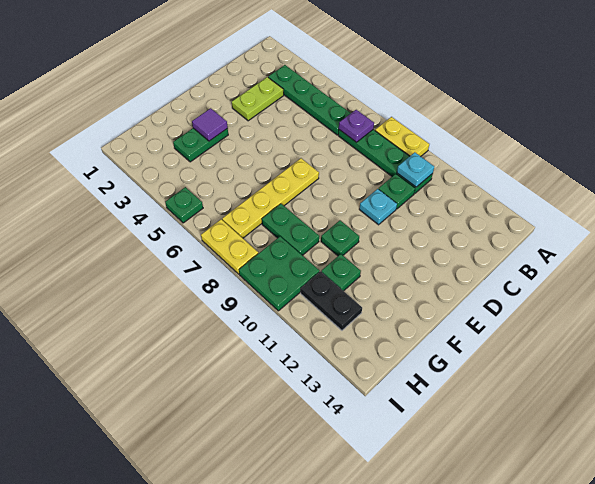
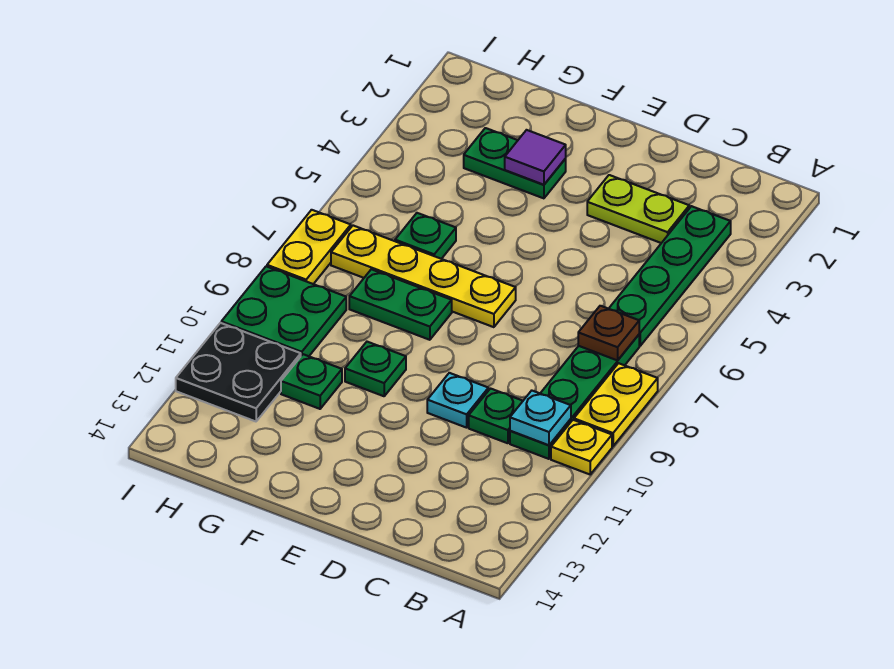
none -> yellow 1x1 plate [551,420,612,474]
purple 1x1 plate [339,110,374,142] -> brown 1x1 plate [578,306,639,360]
green 1x2 plate [262,204,319,255] -> green 1x2 plate turned to [349,269,452,340]
black 1x2 plate [301,271,362,330] -> black 2x2 plate [176,323,301,421]
green 1x1 plate [165,187,203,223] -> green 1x1 plate moved to [395,213,456,259]

